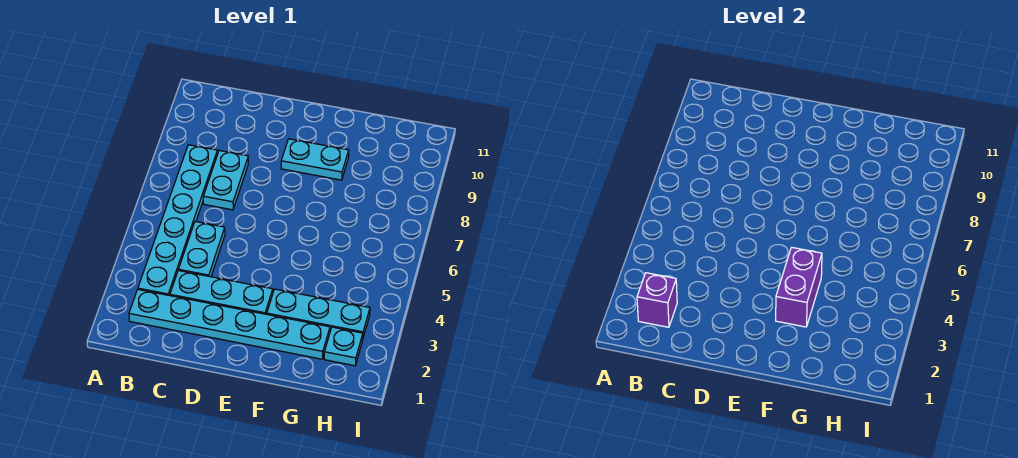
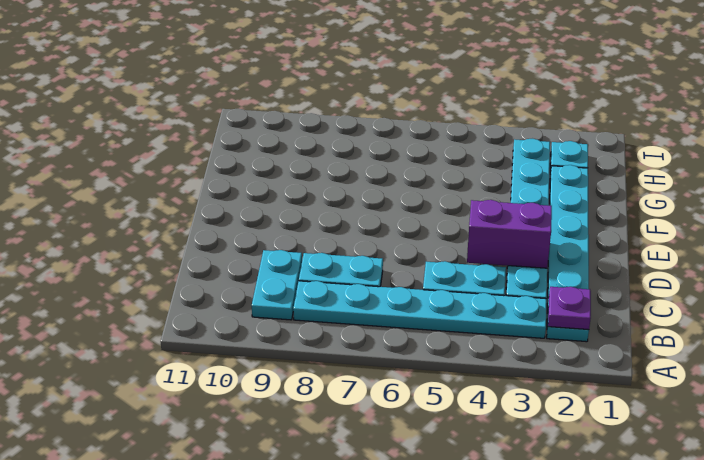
purple 1x1 brick [637,273,677,327] -> purple 1x1 plate [548,287,591,330]
cyan 1x2 plate [281,139,349,180] -> cyan 1x2 plate moved to [252,250,302,320]
purple 1x2 brick [776,247,822,327] -> purple 1x2 brick moved to [467,200,552,268]

